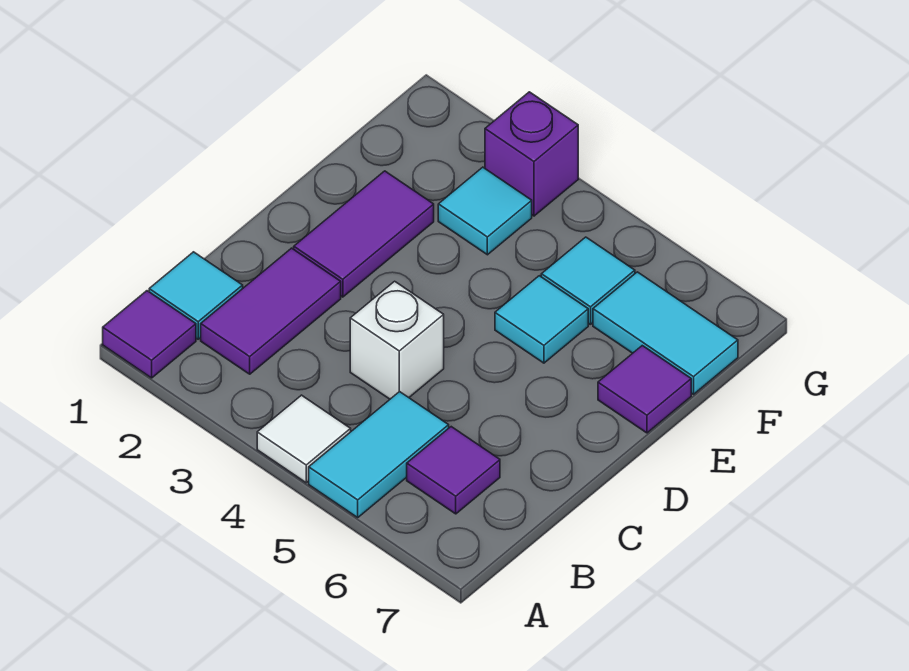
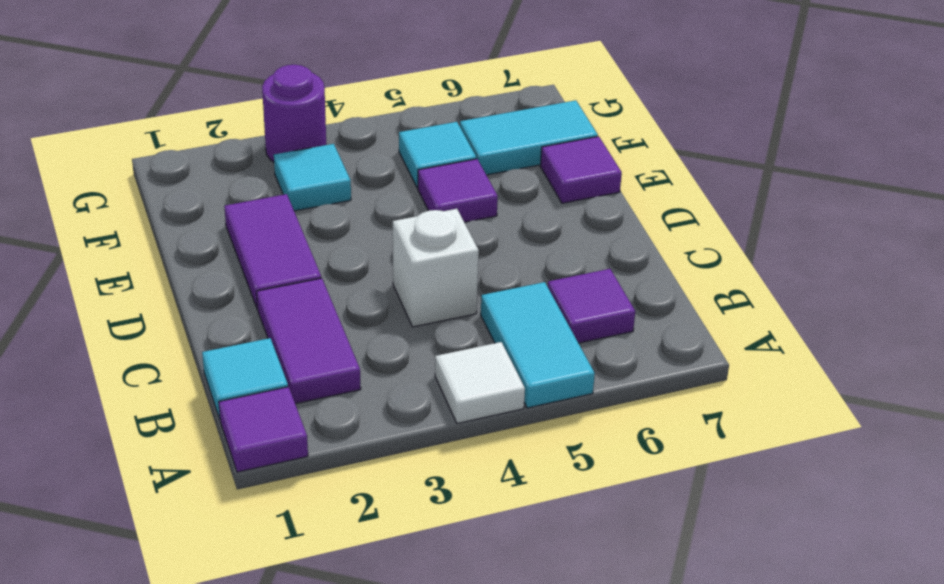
cyan 1x1 tile [495,276,588,363] -> purple 1x1 tile [418,159,498,222]
purple 1x1 brick [485,92,578,216] -> purple 1x1 round brick [262,65,326,162]

